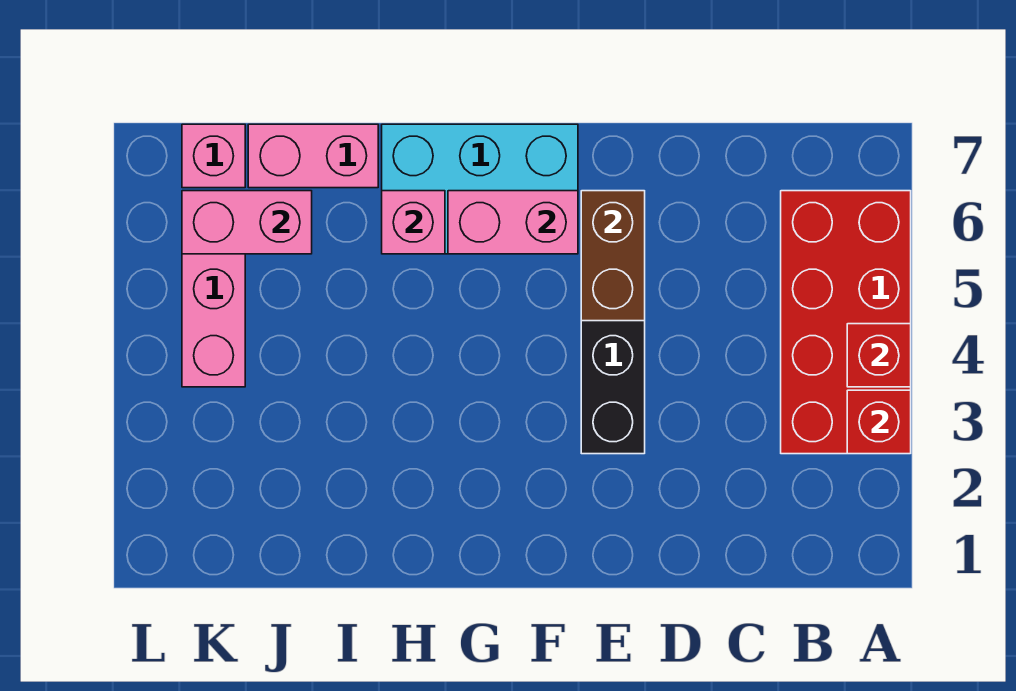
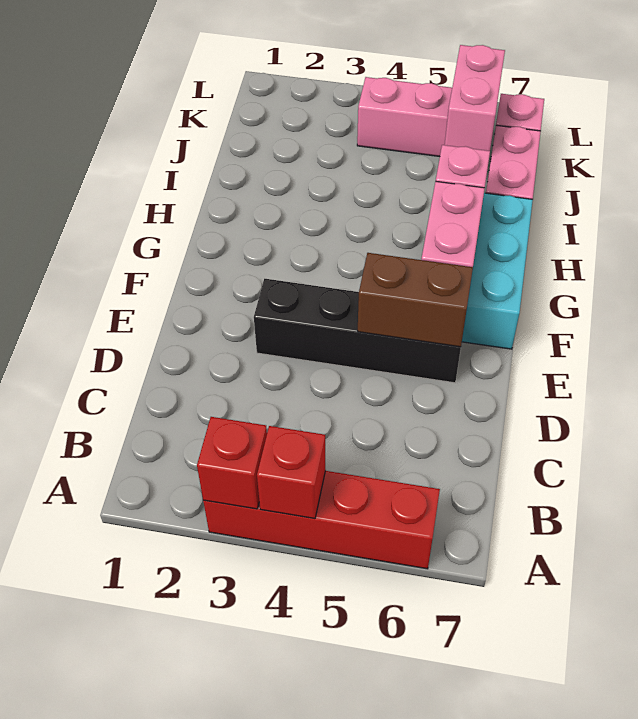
red 2x4 brick [781,191,911,454] -> red 1x4 brick [203,471,440,569]

